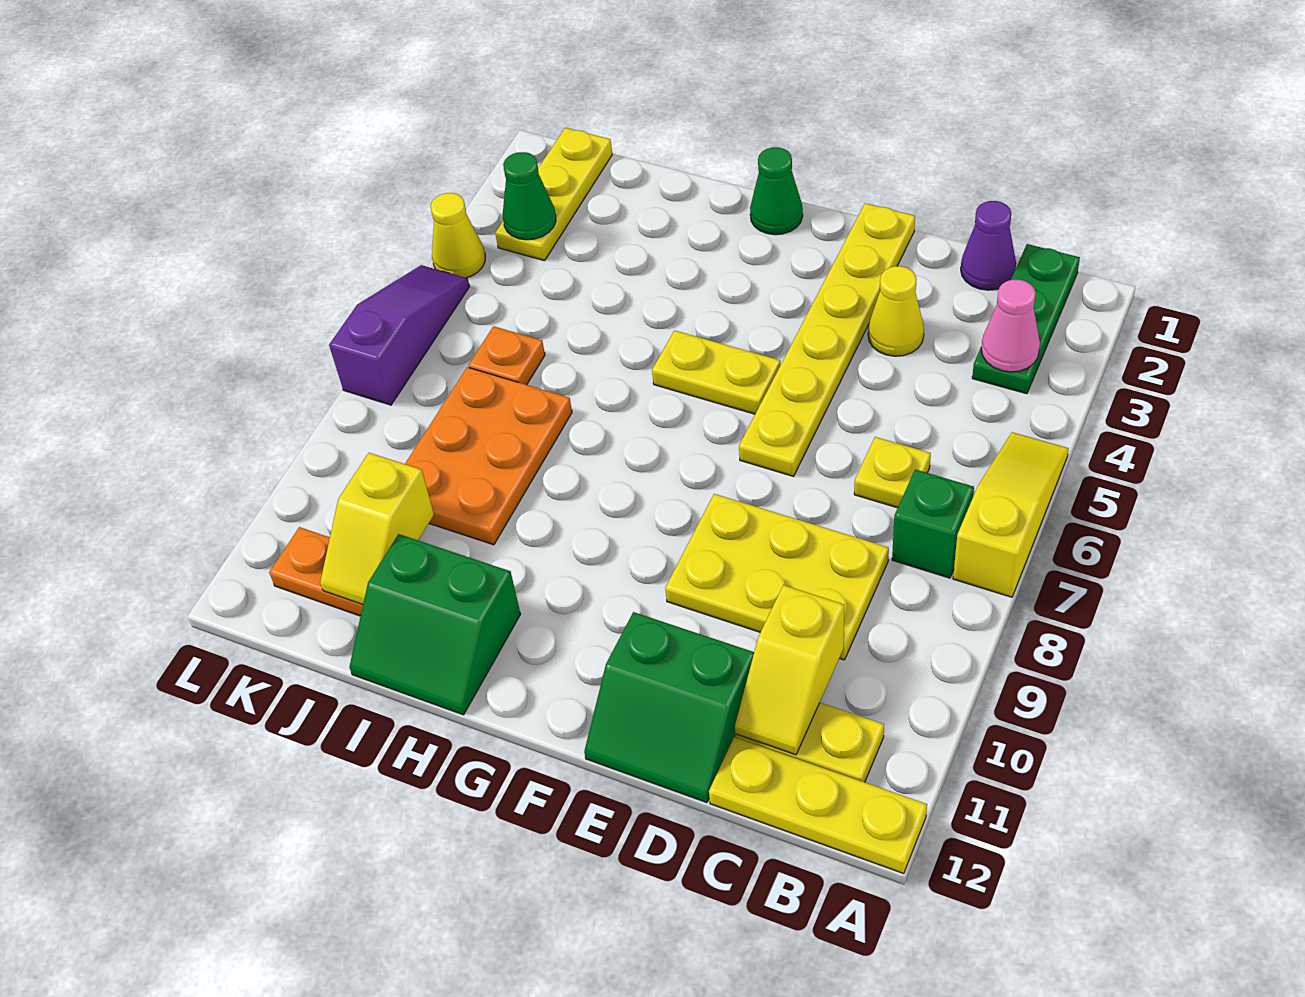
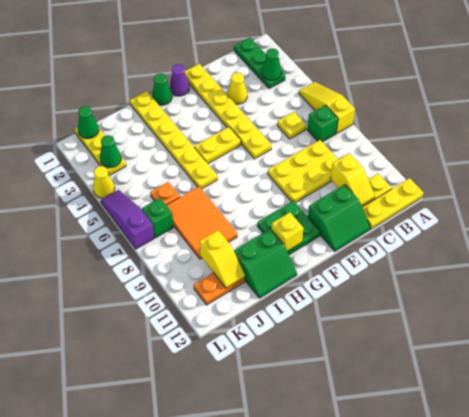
pink 1x1 cone [981,280,1040,372] -> green 1x1 cone [262,48,282,80]
purple 1x1 cone [961,201,1016,290] -> purple 1x1 cone moved to [170,64,189,96]
none -> green 2x2 plate [257,200,320,255]
none -> yellow 1x1 brick [272,212,303,251]
none -> yellow 1x6 plate [130,91,217,189]
orange 2x3 plate [405,367,572,545] -> orange 2x3 tile [167,186,237,259]
none -> green 1x1 cone [78,106,99,139]
none -> green 1x1 brick [142,198,174,238]

